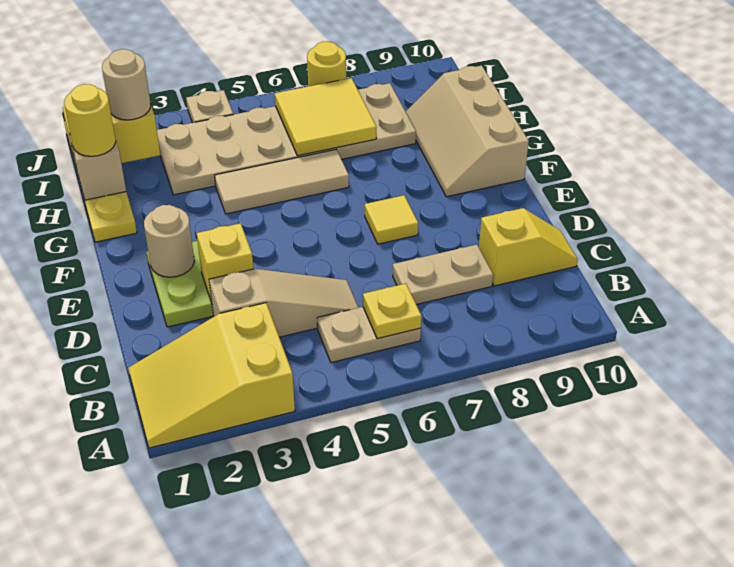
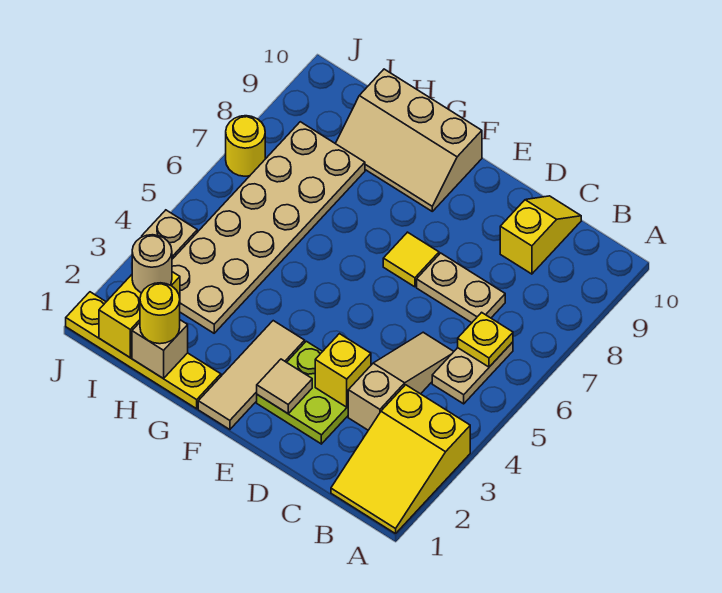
tan 1x2 plate [393,245,493,305] -> tan 1x2 plate turned to [417,253,505,323]
tan 1x1 round brick [144,205,194,277] -> tan 1x1 tile [257,359,312,413]
tan 1x3 tile [215,149,349,214] -> tan 1x3 tile moved to [198,321,305,430]
yellow 2x2 tile [275,78,376,156] -> none

